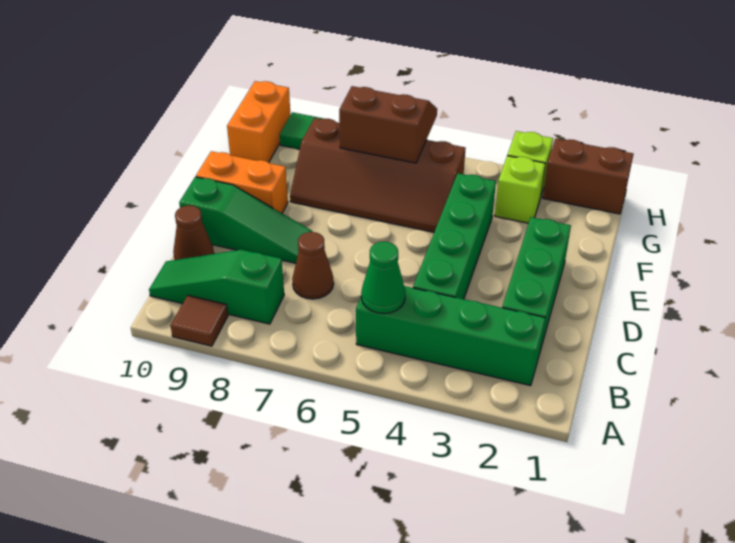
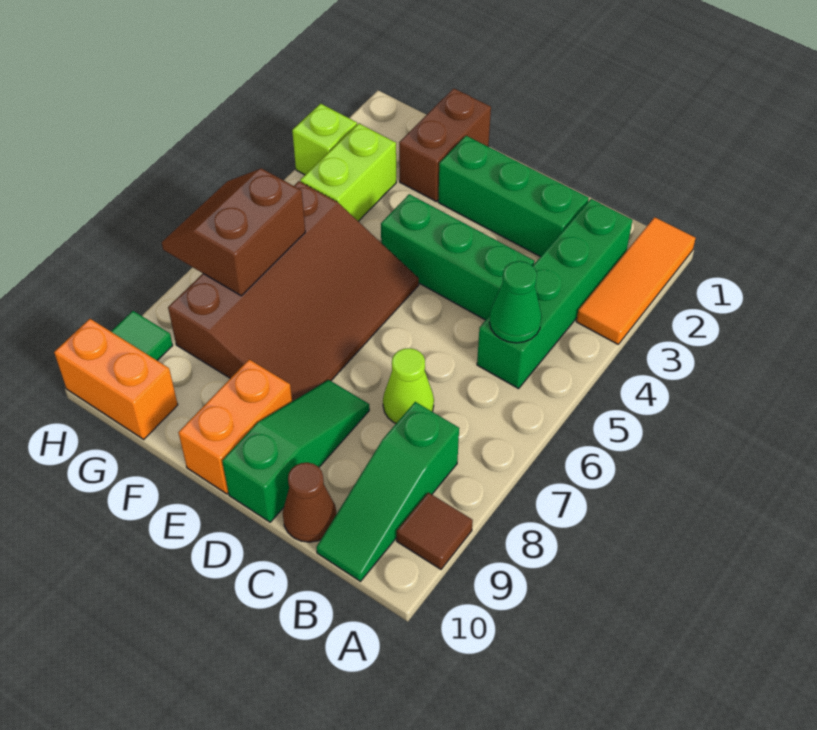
none -> orange 1x3 tile [576,217,696,344]
green 1x4 brick [413,173,496,299] -> green 1x3 brick [381,194,534,320]
brown 1x1 cone [292,232,334,299] -> lime 1x1 cone [383,348,434,423]
brown 2x4 slope [290,118,465,232] -> brown 3x4 slope [168,181,419,401]
lime 1x1 brick [495,156,545,223] -> lime 1x2 brick [300,124,396,221]
brown 1x2 brick [543,139,633,214] -> brown 1x2 brick moved to [399,88,491,202]

